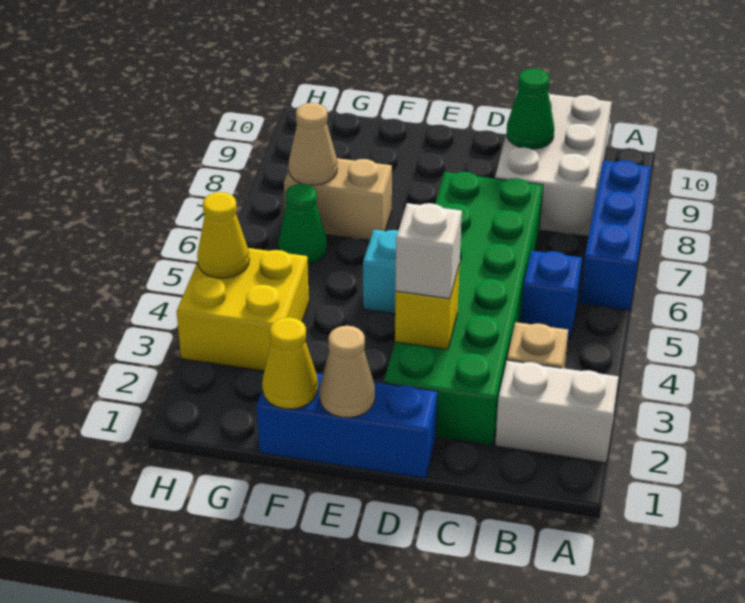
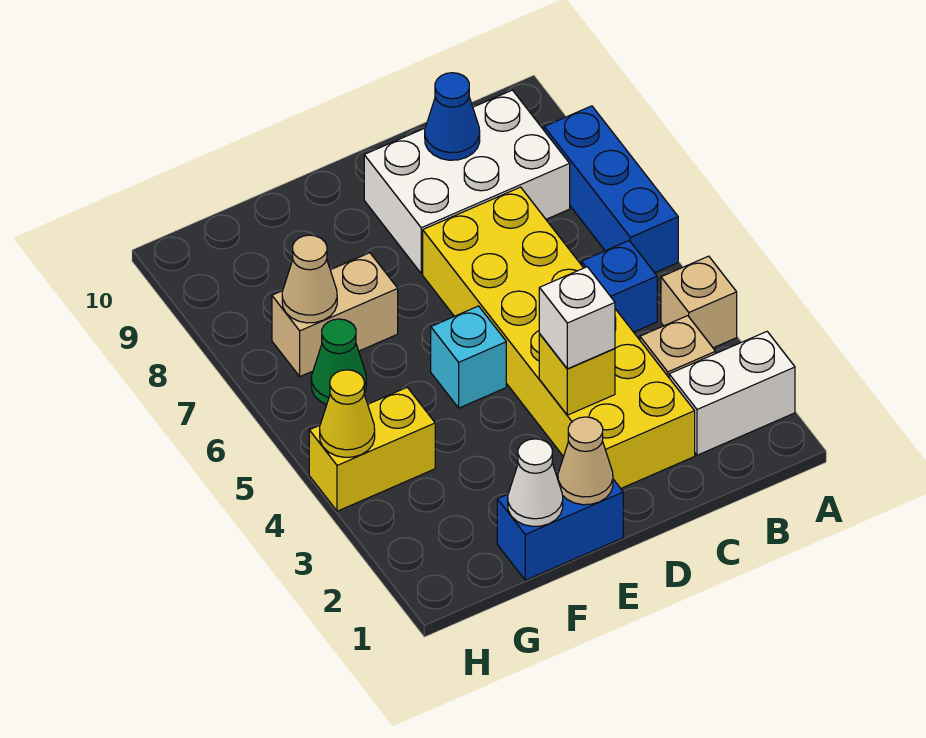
none -> tan 1x1 brick [661,256,737,348]
white 2x3 brick [495,90,611,236] -> white 2x3 brick turned to [364,90,570,273]
green 2x6 brick [384,172,543,446] -> yellow 2x6 brick [423,187,695,488]
green 1x1 cone [507,69,554,149] -> blue 1x1 cone [425,73,480,160]
blue 1x3 brick [257,374,437,478] -> blue 1x2 brick [497,473,623,580]
yellow 1x1 cone [262,317,318,409] -> white 1x1 cone [508,439,563,526]
yellow 2x2 brick [177,248,309,371] -> yellow 1x2 brick [309,387,435,511]

